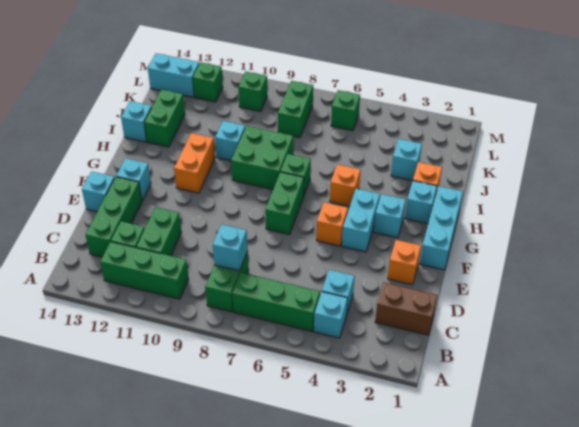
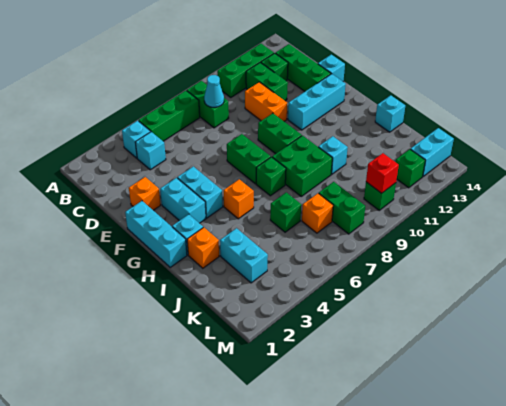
brown 1x2 brick [375,283,437,335] -> none
cyan 1x1 brick [213,224,248,271] -> cyan 1x1 cone [204,75,224,107]
orange 1x1 brick [316,202,348,246] -> orange 1x1 brick moved to [302,193,333,233]
cyan 1x1 brick [116,158,151,201] -> cyan 1x3 brick [288,74,346,130]
cyan 1x1 brick [374,194,406,238] -> cyan 1x2 brick [160,178,206,223]
orange 1x2 brick [174,133,215,193] -> orange 1x2 brick moved to [245,82,287,121]
green 1x2 brick [144,90,185,147] -> green 1x2 brick moved to [258,113,302,154]
cyan 1x1 brick [391,139,422,181] -> cyan 1x2 brick [220,228,268,283]
green 1x1 brick [331,90,360,131] -> green 1x1 brick moved to [270,192,301,232]
none -> red 1x1 brick [366,153,399,193]

